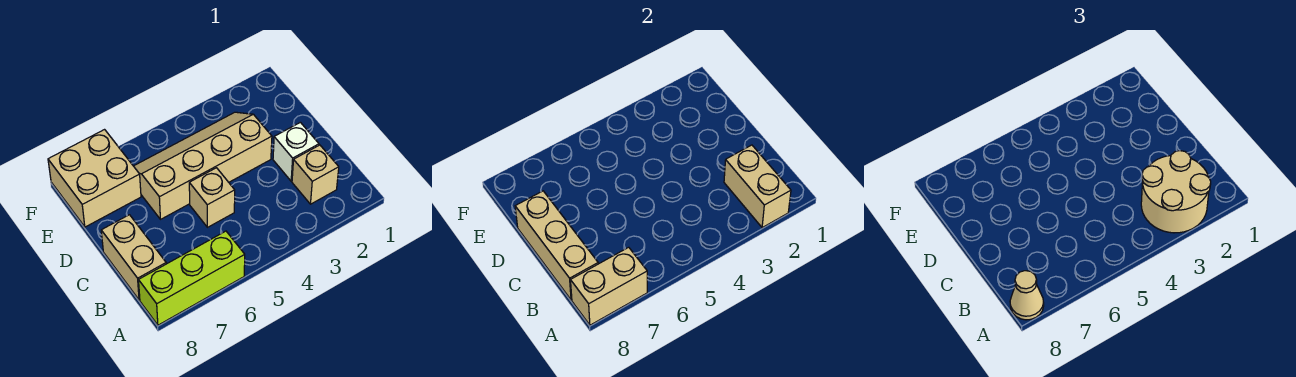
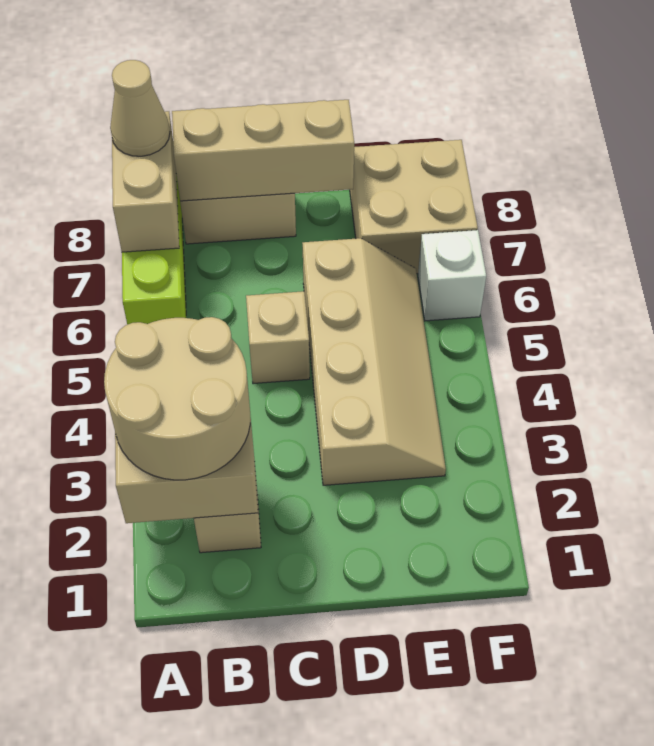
white 1x1 brick [273,122,319,181] -> white 1x1 brick moved to [418,230,486,321]

